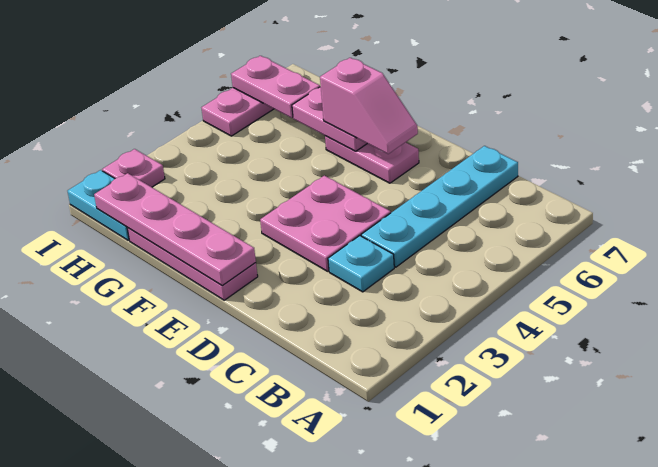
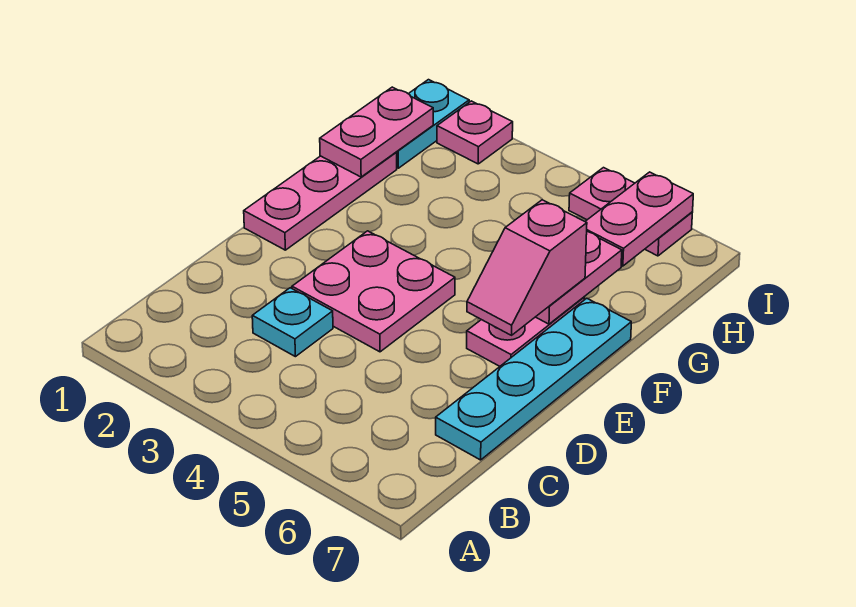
cyan 1x4 plate [361,146,518,267] -> cyan 1x4 plate turned to [436,298,631,460]
pink 1x4 plate [94,173,256,285] -> pink 1x2 plate [320,87,433,177]

